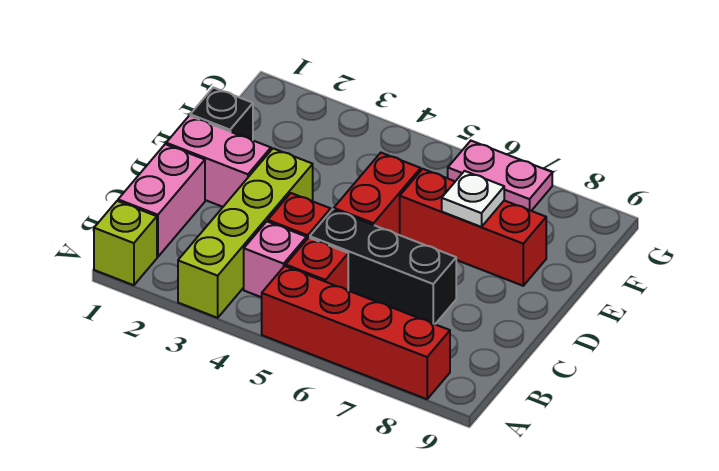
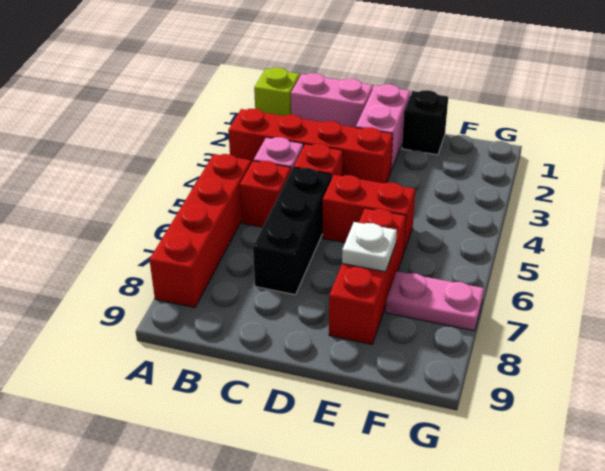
lime 1x4 brick [178,148,313,318] -> red 1x4 brick [228,109,393,183]
pink 1x2 plate [448,141,552,211] -> pink 1x2 plate turned to [386,271,484,331]

